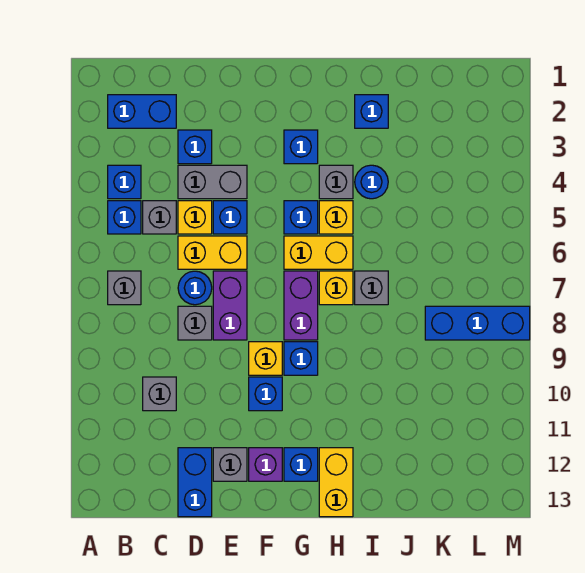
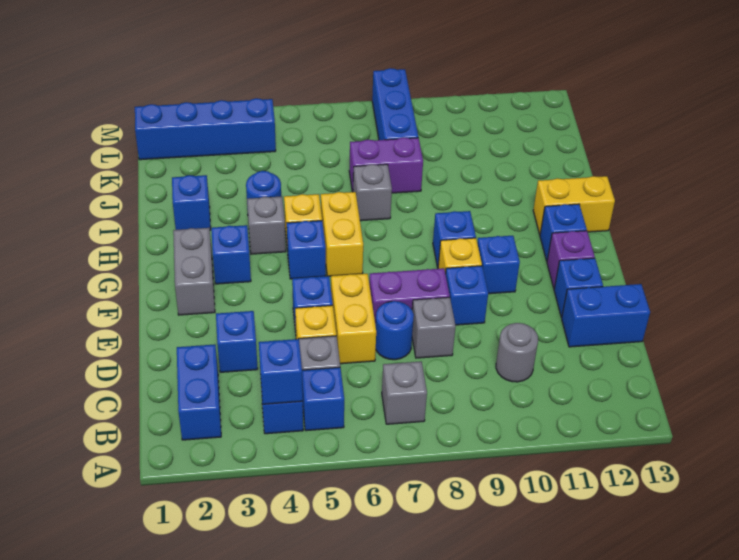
none -> blue 1x1 brick [259,339,303,404]
grey 1x1 brick [143,377,176,411] -> grey 1x1 round brick [496,323,538,382]
grey 1x2 brick [178,165,247,199] -> grey 1x2 brick moved to [173,228,215,315]
none -> blue 1x1 brick [446,266,488,325]
grey 1x1 brick [213,448,247,481] -> blue 1x1 brick [554,258,603,318]
purple 1x2 brick [284,271,318,340] -> purple 1x2 brick moved to [349,137,423,193]
yellow 1x1 brick [319,271,353,305] -> none
none -> blue 1x4 brick [135,98,276,160]

